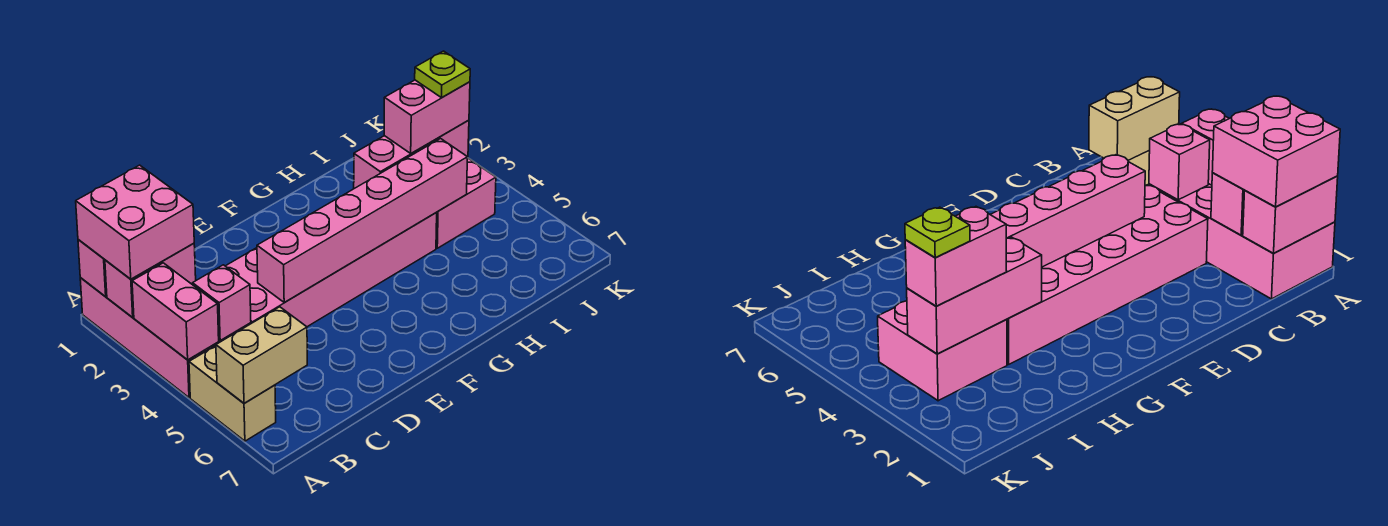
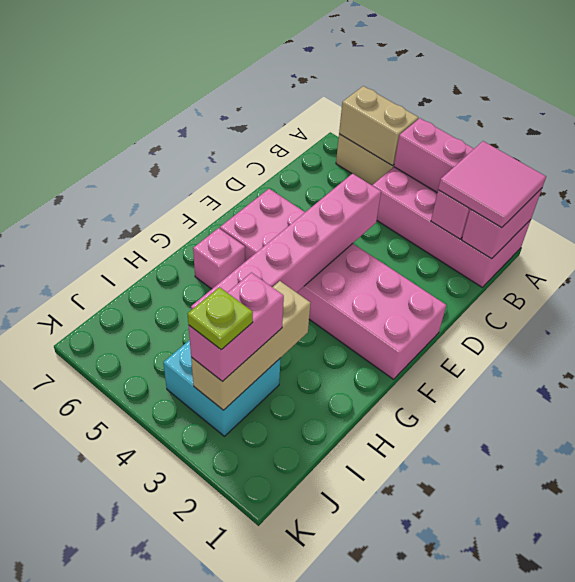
pink 2x2 brick [76,165,194,279] -> pink 2x2 tile [438,141,546,228]
tan 1x2 brick [216,307,307,403] -> tan 1x2 brick turned to [339,86,418,166]
pink 1x1 brick [193,265,251,341] -> pink 1x1 brick moved to [193,228,245,289]
pink 2x6 brick [226,213,437,327] -> pink 2x6 brick turned to [220,189,446,379]
pink 1x3 brick [354,120,469,189] -> tan 1x3 brick [191,281,311,410]
pink 2x2 brick [436,158,496,248] -> cyan 2x2 brick [163,340,281,436]

